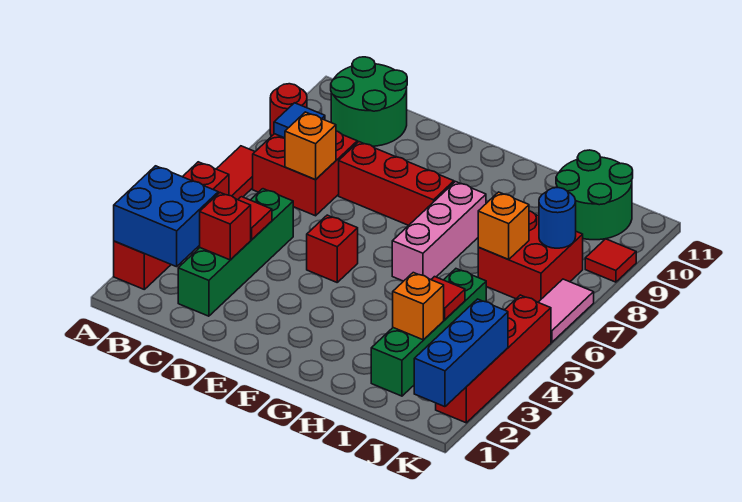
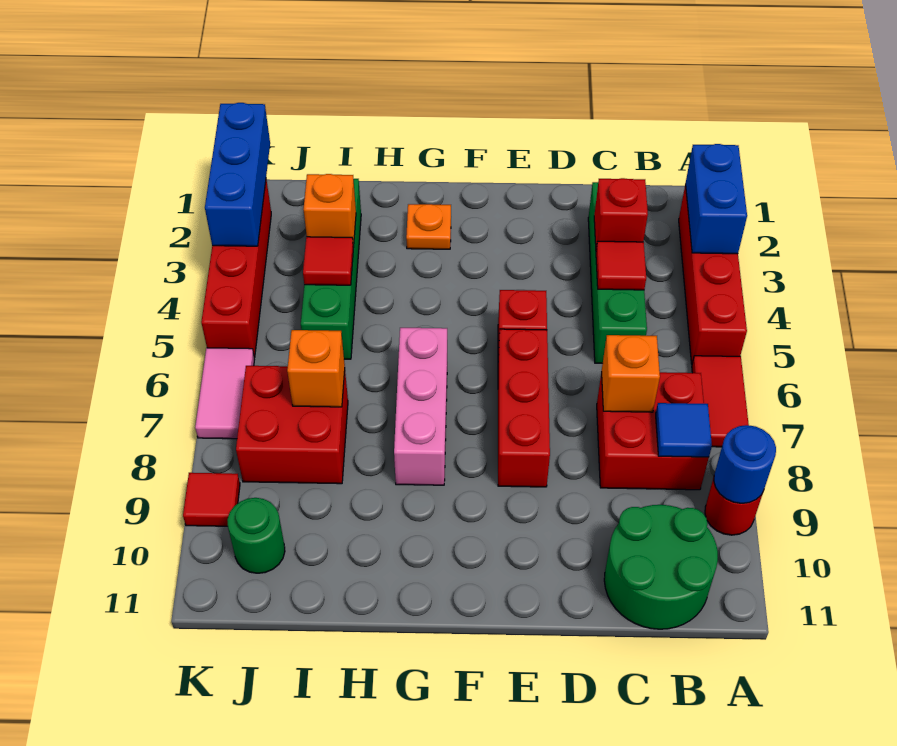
blue 2x2 brick [114,166,218,267] -> blue 1x2 brick [686,144,747,254]
red 1x3 brick [339,142,454,225] -> red 1x3 brick turned to [498,329,550,487]
none -> orange 1x1 plate [406,204,451,249]
green 2x2 round brick [556,150,633,240] -> green 1x1 round brick [227,498,285,573]
blue 1x1 round brick [539,187,576,248] -> blue 1x1 round brick moved to [714,425,776,503]

